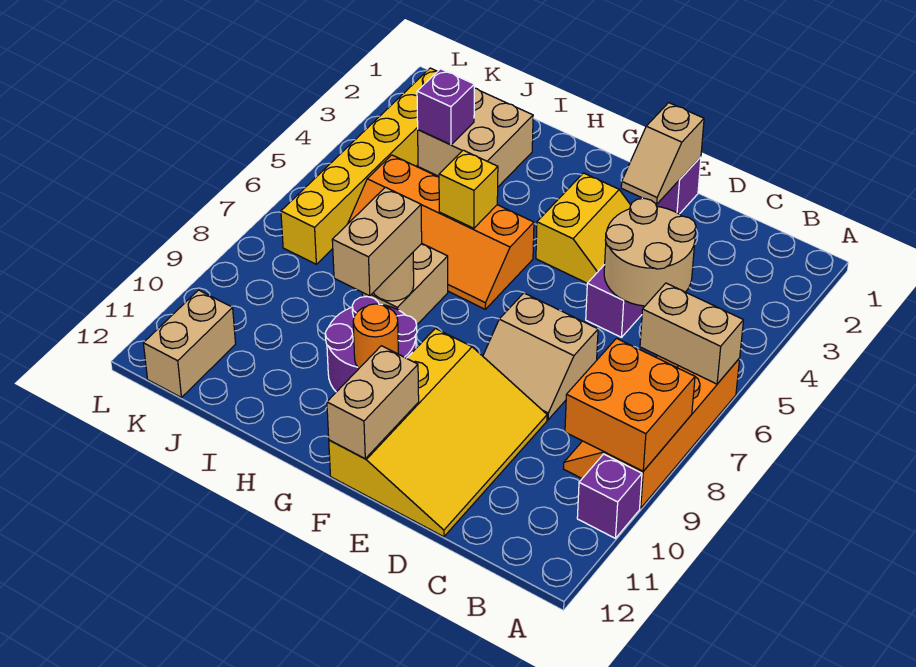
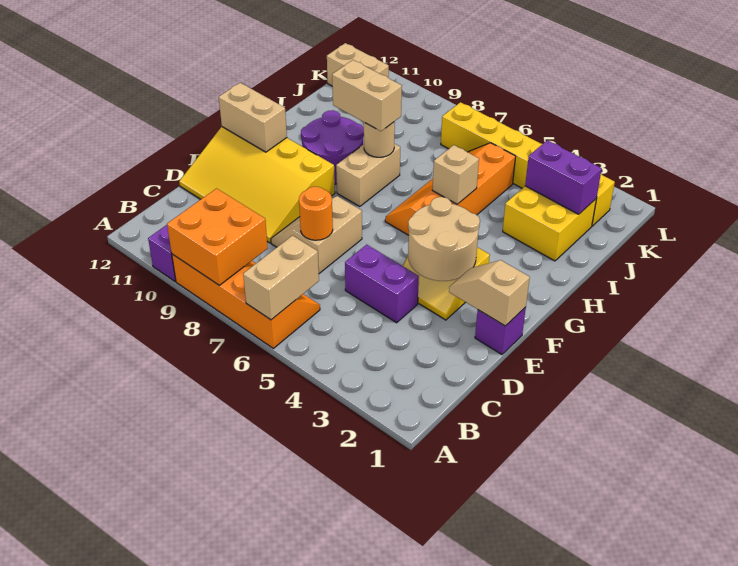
tan 2x2 round brick [604,198,696,306] -> tan 2x2 round brick moved to [408,197,480,281]
orange 1x1 round brick [353,304,398,368] -> orange 1x1 round brick moved to [299,187,333,240]
yellow 1x1 brick [439,150,498,228] -> tan 1x1 brick [432,145,479,204]
tan 1x2 brick [362,244,448,325] -> tan 1x2 brick turned to [336,144,400,206]
tan 2x2 brick [418,88,533,187] -> yellow 2x2 brick [503,186,596,261]
purple 1x1 brick [417,69,474,145] -> purple 1x2 brick [525,140,602,214]

